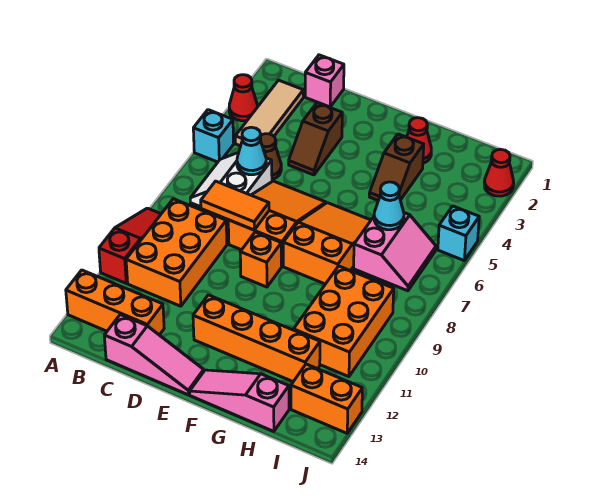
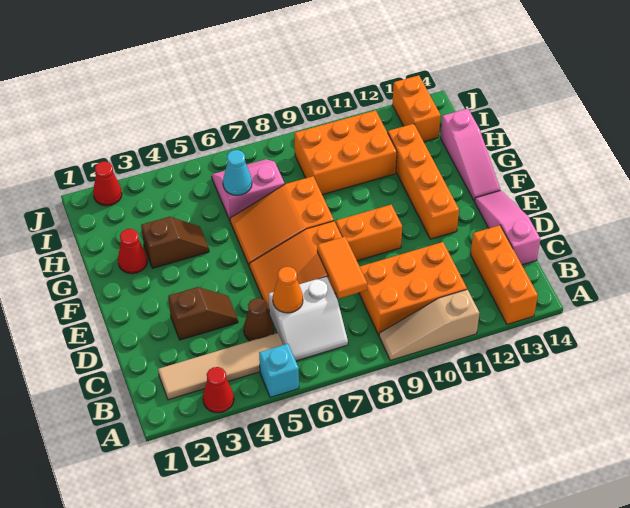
red 1x3 slope [99,208,161,283] -> tan 1x3 slope [379,290,479,360]
tan 1x3 tile [235,80,303,146] -> tan 1x4 tile [158,333,283,400]
pink 1x1 brick [305,55,344,107] -> none
cyan 1x1 cone [237,127,266,175] -> orange 1x1 cone [273,267,303,313]
orange 1x1 brick [240,232,281,287] -> orange 1x2 brick [336,205,402,261]
cyan 1x1 brick [438,206,479,260] -> none

